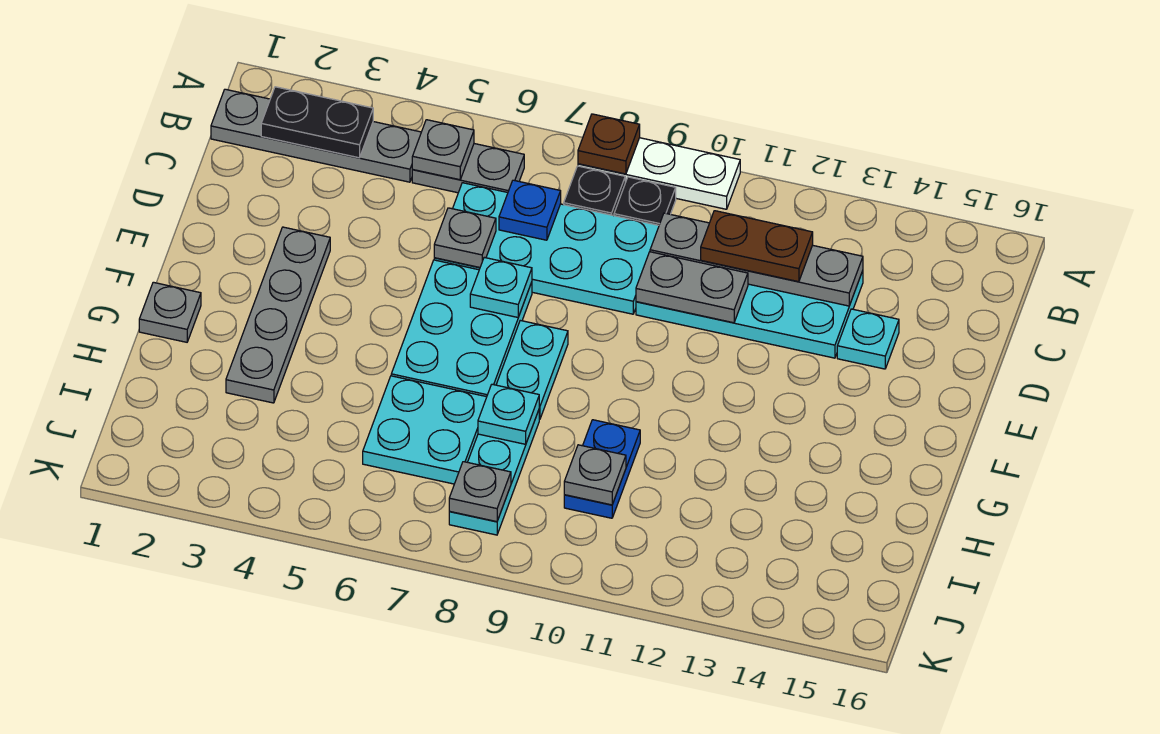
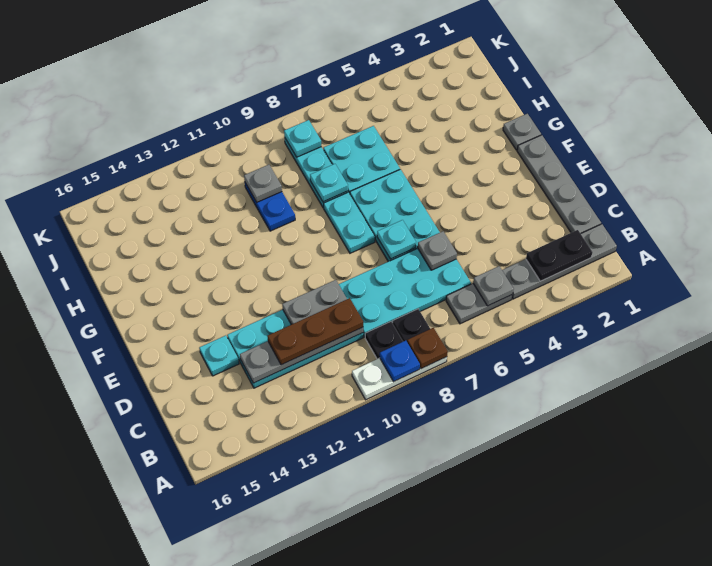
blue 1x1 plate [499,180,561,240] -> blue 1x1 plate moved to [380,341,420,382]
brown 1x2 plate [701,211,813,282] -> brown 1x3 plate [267,298,363,365]
grey 1x4 plate [226,227,330,403] -> grey 1x4 plate moved to [517,135,601,234]
grey 1x1 plate [449,462,511,522] -> cyan 1x1 plate [284,120,321,157]

